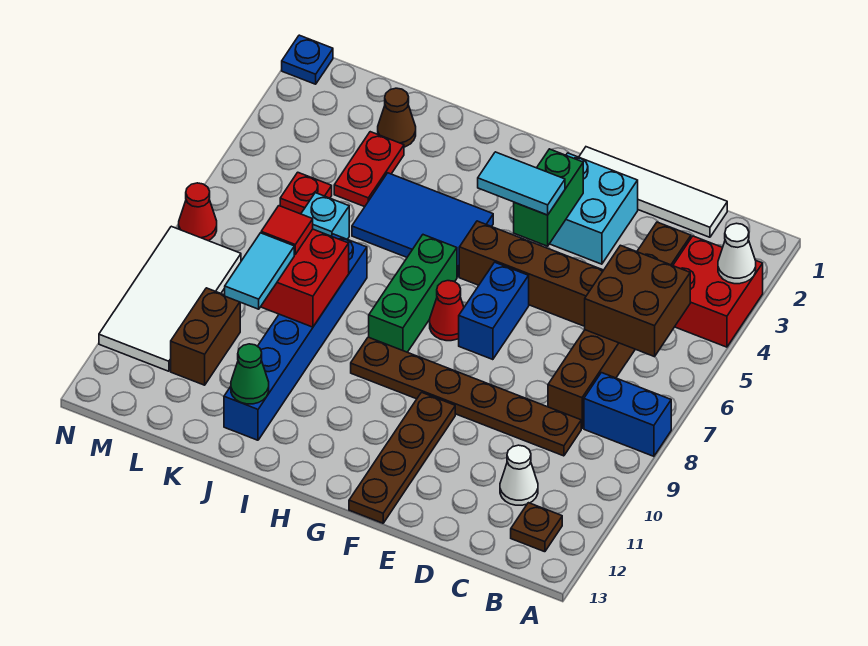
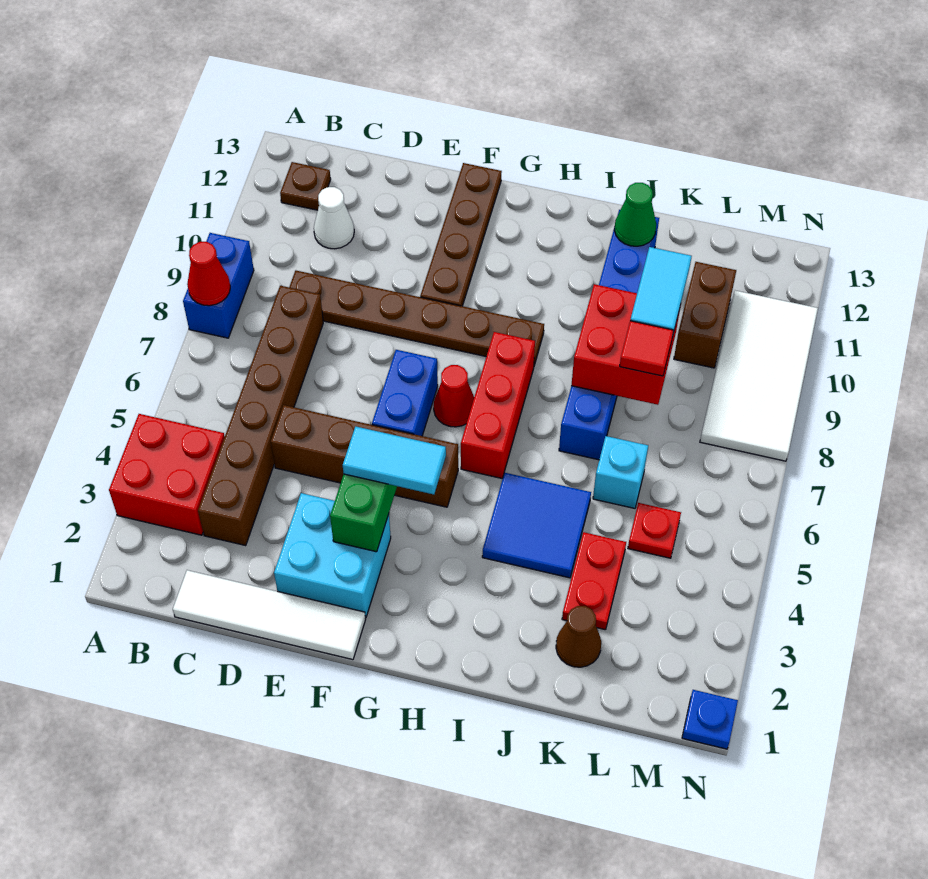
white 1x1 cone [718,223,756,284] -> none
blue 1x2 brick [584,373,671,456] -> blue 1x2 brick turned to [183,233,254,338]
brown 2x2 brick [585,245,690,357] -> none
blue 2x3 tile [352,173,493,277] -> blue 2x2 tile [482,473,591,578]
green 1x3 brick [369,235,457,352] -> red 1x3 brick [461,332,535,479]
red 1x1 cone [179,183,217,241] -> red 1x1 cone moved to [187,242,230,306]

